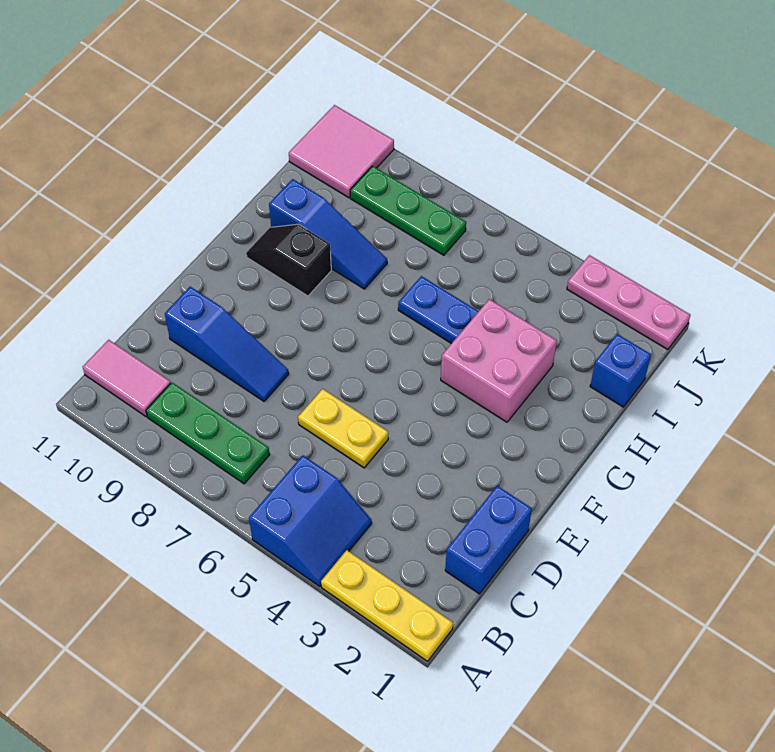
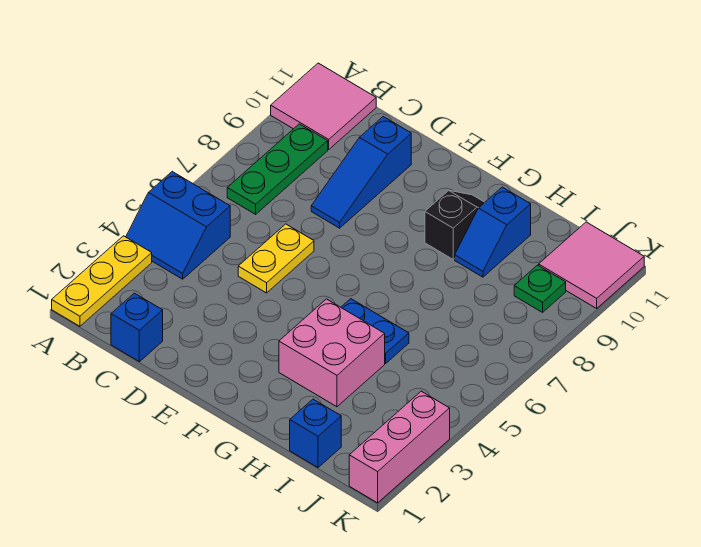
pink 1x2 tile [83,340,171,417] -> pink 2x2 tile [271,63,376,150]
blue 1x2 brick [445,486,532,594] -> blue 1x1 brick [111,293,163,362]
blue 1x2 plate [398,276,479,344] -> blue 1x2 plate turned to [341,299,409,363]
blue 1x3 slope [269,179,387,289] -> blue 1x2 slope [455,187,531,277]
green 1x3 plate [350,166,466,255] -> green 1x1 plate [514,265,566,312]
pink 1x3 plate [567,255,690,350] -> pink 1x3 brick [349,391,450,503]

